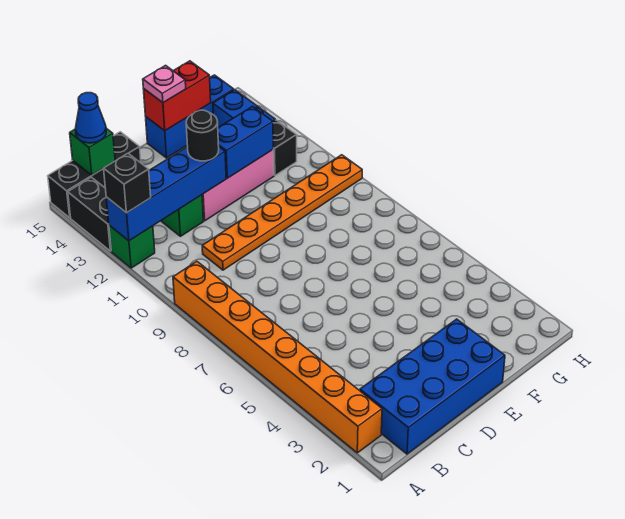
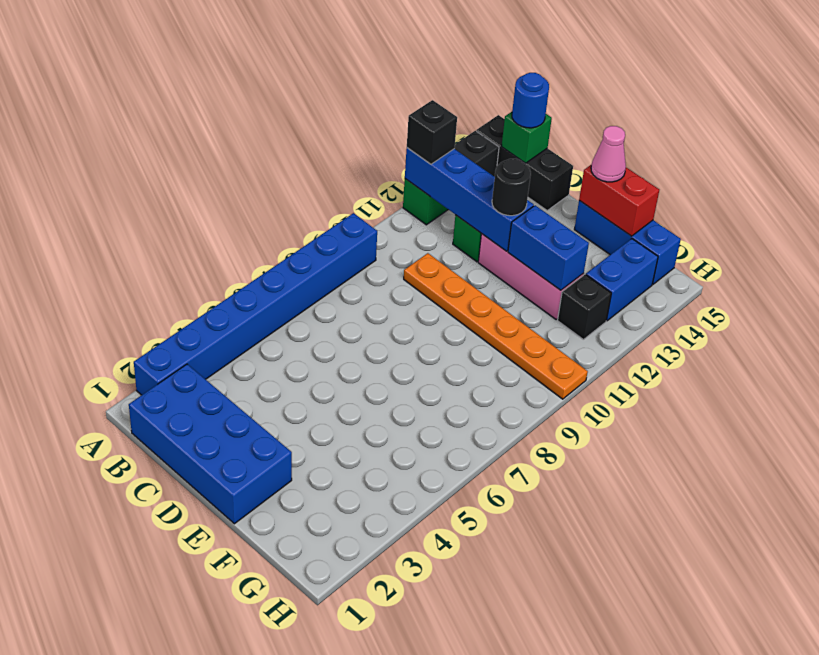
orange 1x8 brick [173,261,382,453] -> blue 1x8 brick [134,213,377,395]
blue 1x1 cone [75,93,106,143] -> blue 1x1 round brick [512,73,549,128]
pink 1x1 plate [143,65,186,103] -> pink 1x1 cone [591,126,626,182]

